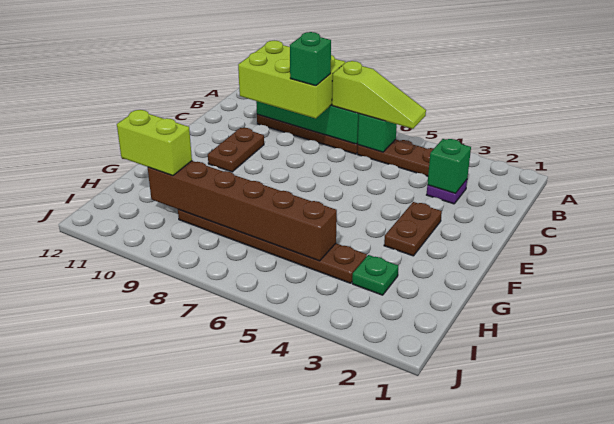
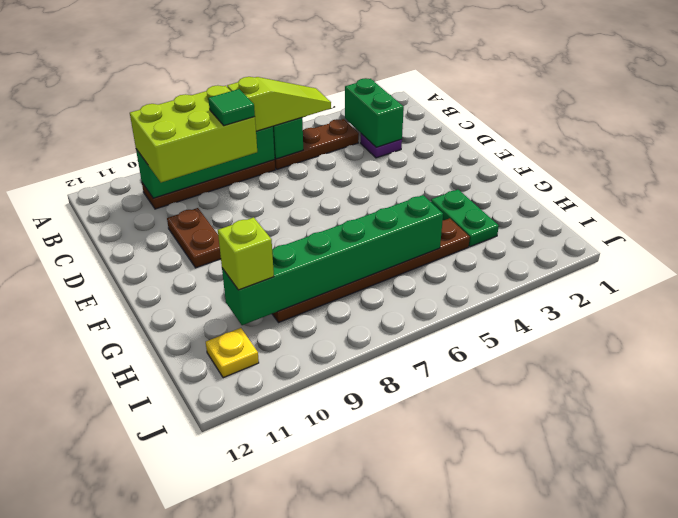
green 1x1 brick [427,139,471,194] -> green 1x2 brick [345,78,404,147]
green 1x1 brick [290,32,331,86] -> green 1x1 tile [208,89,255,126]
brown 1x2 plate [384,202,442,256] -> none
green 1x1 plate [352,255,398,295] -> green 1x2 plate [431,190,499,247]
brown 1x6 brick [148,161,337,261] -> green 1x6 brick [222,195,443,325]
lime 1x2 brick [117,110,192,176] -> lime 1x1 brick [218,217,274,290]
none -> yellow 1x1 plate [206,328,259,378]

